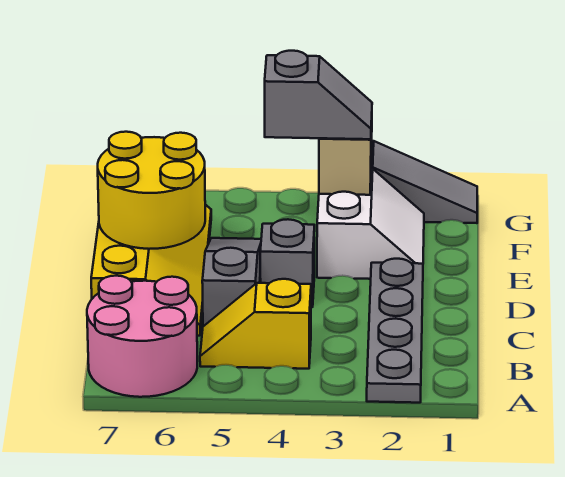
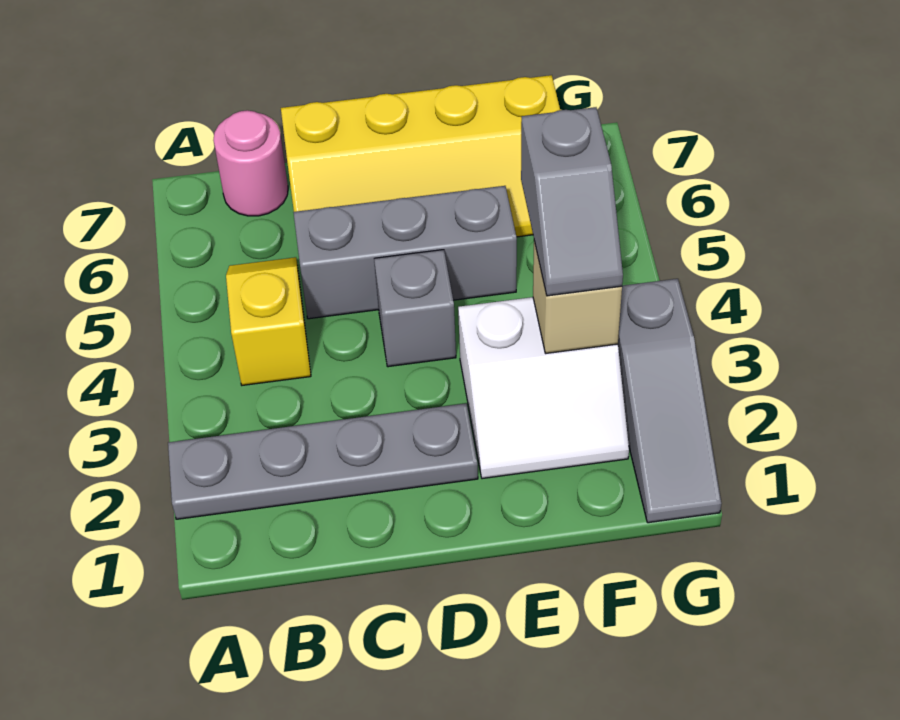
pink 2x2 round brick [87,276,197,397] -> pink 1x1 round brick [213,110,288,216]
grey 1x3 slope [202,238,261,326] -> grey 1x3 brick [293,186,517,319]
yellow 2x2 round brick [98,132,205,249] -> none

